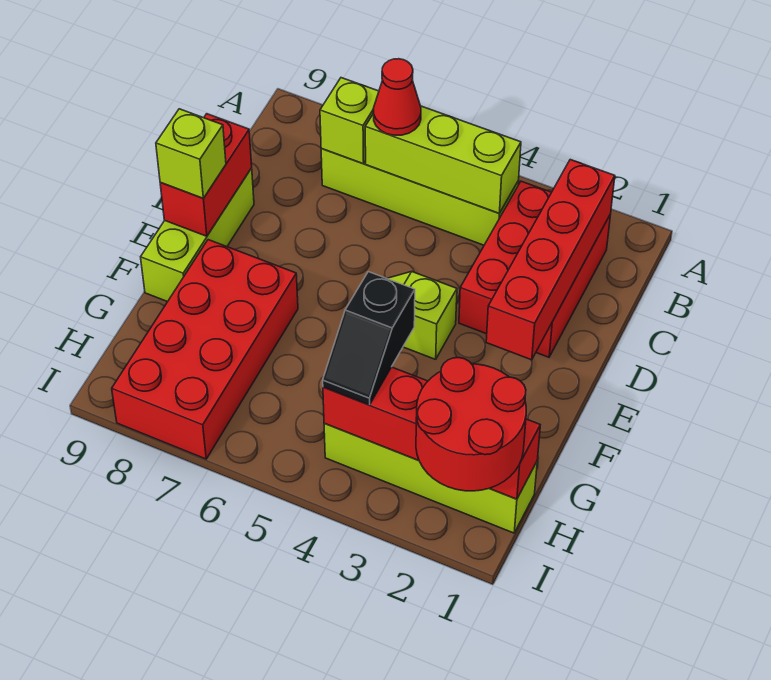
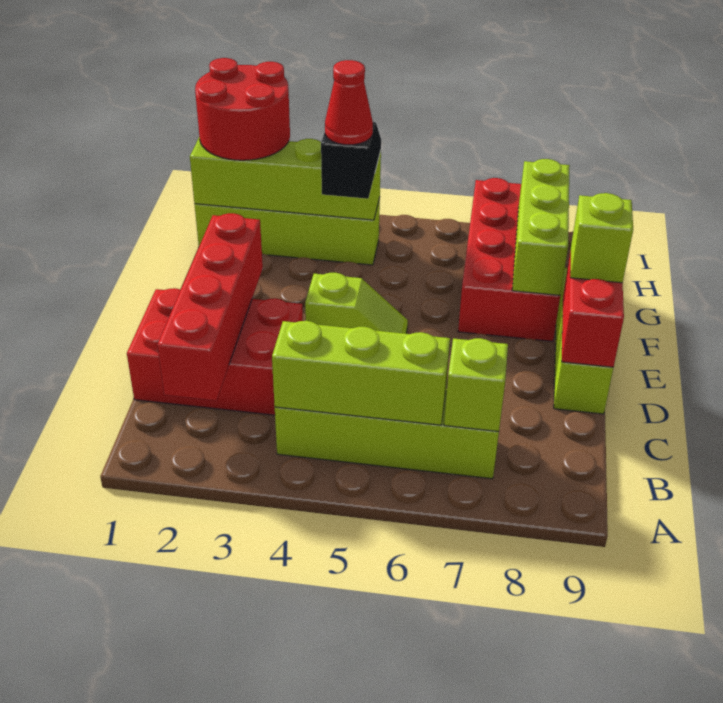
red 2x3 brick [459,181,611,357] -> red 2x3 brick turned to [127,288,303,415]
red 1x1 cone [373,59,421,135] -> red 1x1 cone moved to [325,60,373,145]
none -> lime 1x3 brick [512,159,570,295]
red 1x4 brick [323,367,540,499] -> lime 1x4 brick [190,137,381,220]

